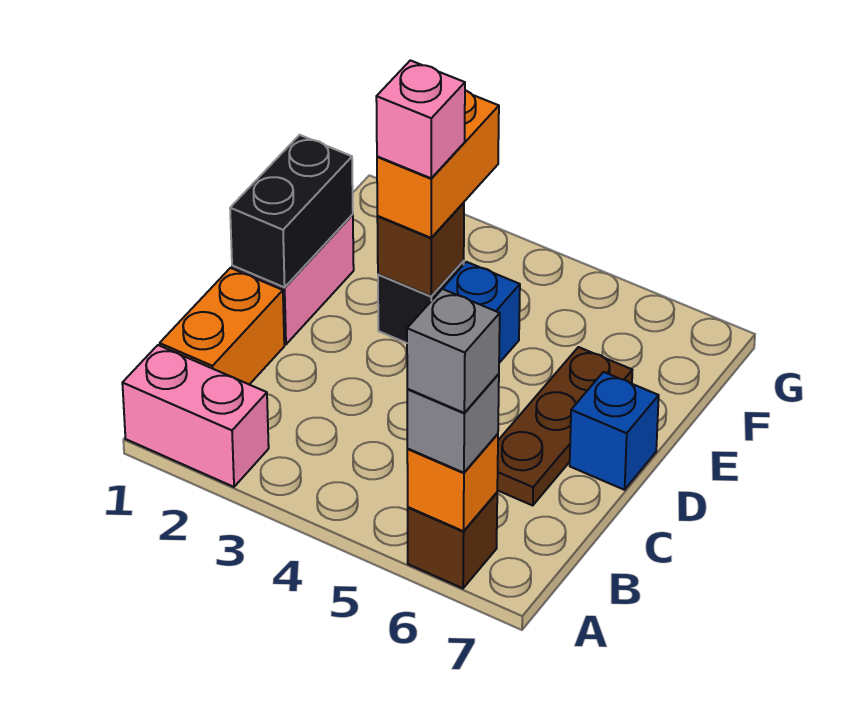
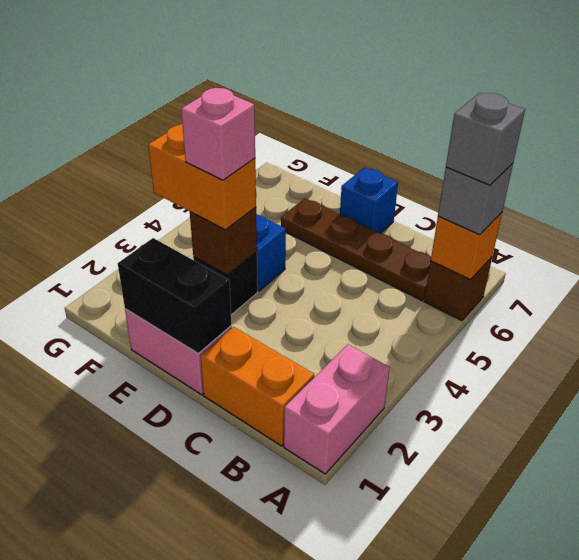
brown 1x3 plate [497,347,632,505] -> brown 1x4 plate [281,198,431,301]

